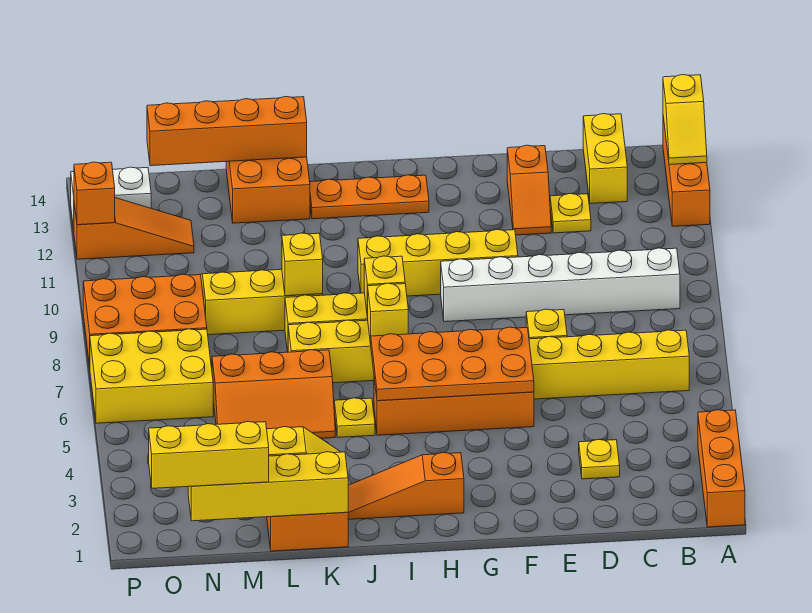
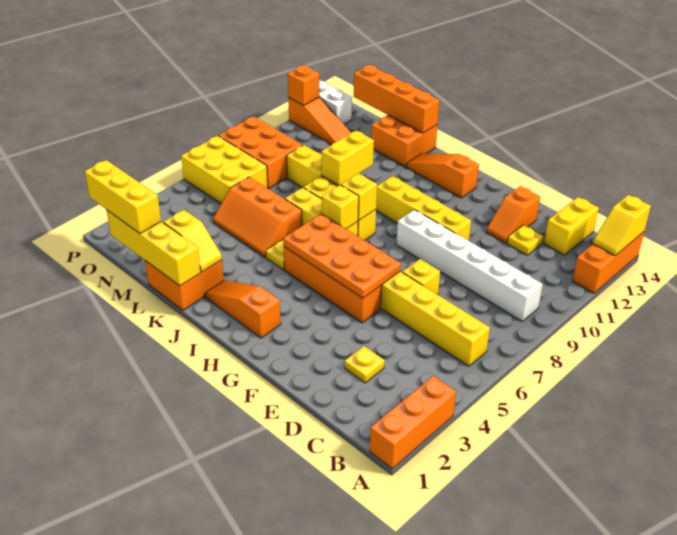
orange 1x3 plate [310,175,429,219] -> orange 1x3 slope [406,154,479,198]
yellow 1x1 brick [282,233,323,296] -> yellow 1x2 brick [322,130,374,186]

